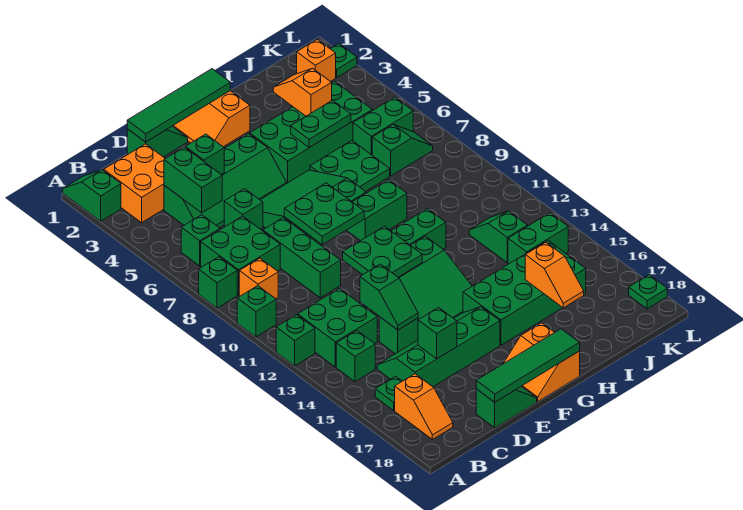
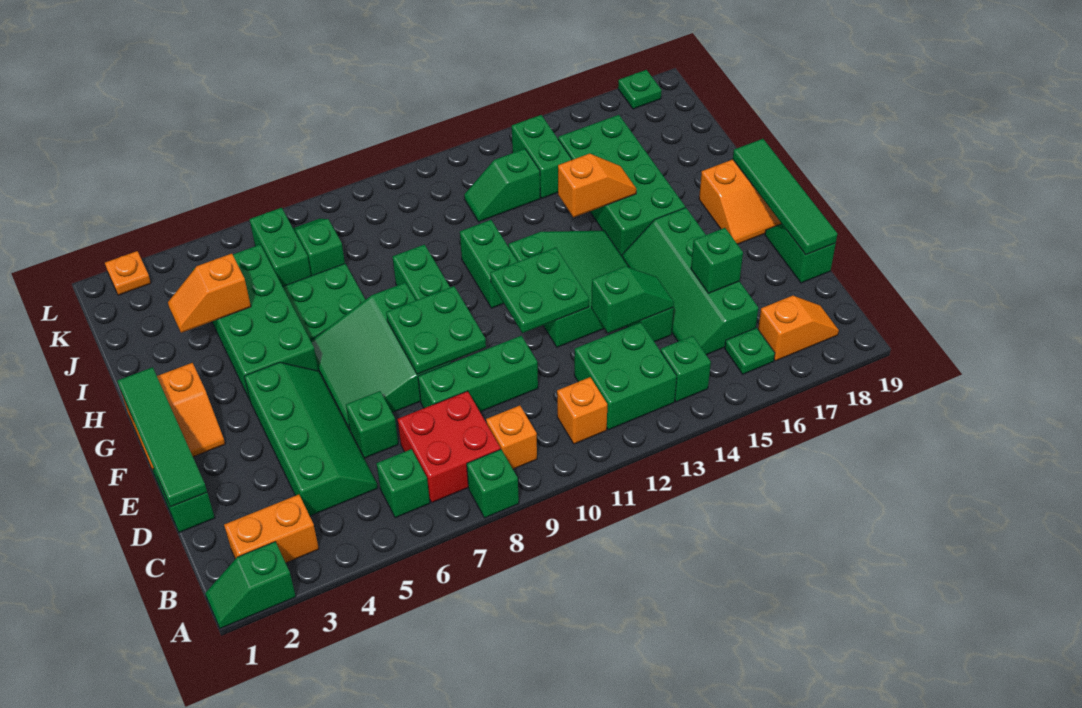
green 1x1 brick [237,286,276,337] -> none
green 1x1 brick [276,315,315,366] -> none
orange 2x2 brick [104,144,165,223] -> orange 1x2 brick [224,495,319,563]
green 2x2 brick [201,216,280,295] -> red 2x2 brick [398,391,500,503]
green 1x2 brick [164,147,222,213] -> none
green 1x1 brick [185,134,224,175] -> none
green 1x2 plate [291,100,351,148] -> none
orange 1x2 slope [525,242,584,308] -> orange 1x2 slope moved to [558,154,636,217]
orange 1x1 brick [297,39,336,82] -> orange 1x1 brick moved to [557,377,607,444]
green 1x1 plate [330,43,357,77] -> orange 1x1 plate [105,251,151,295]

